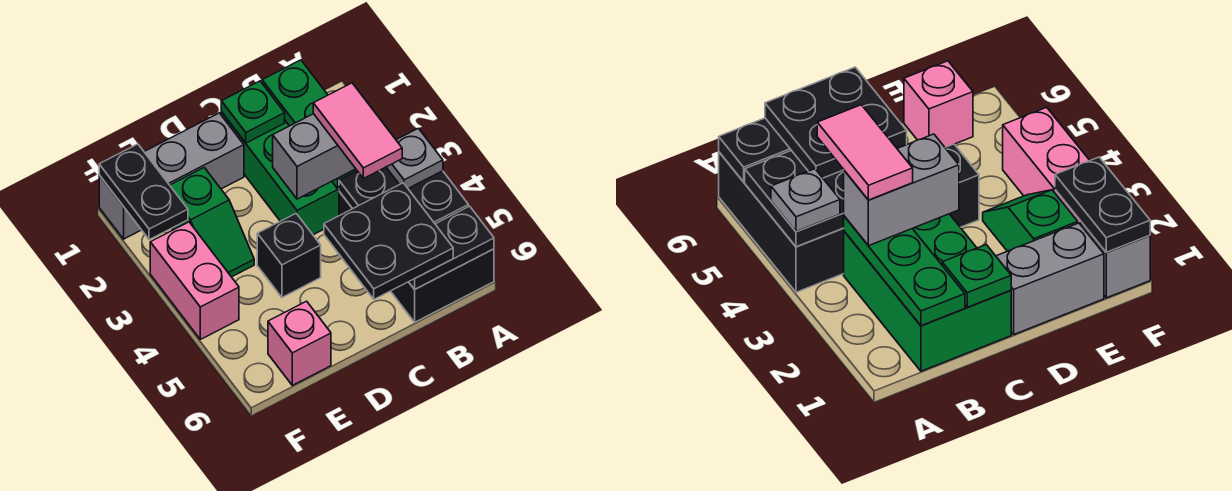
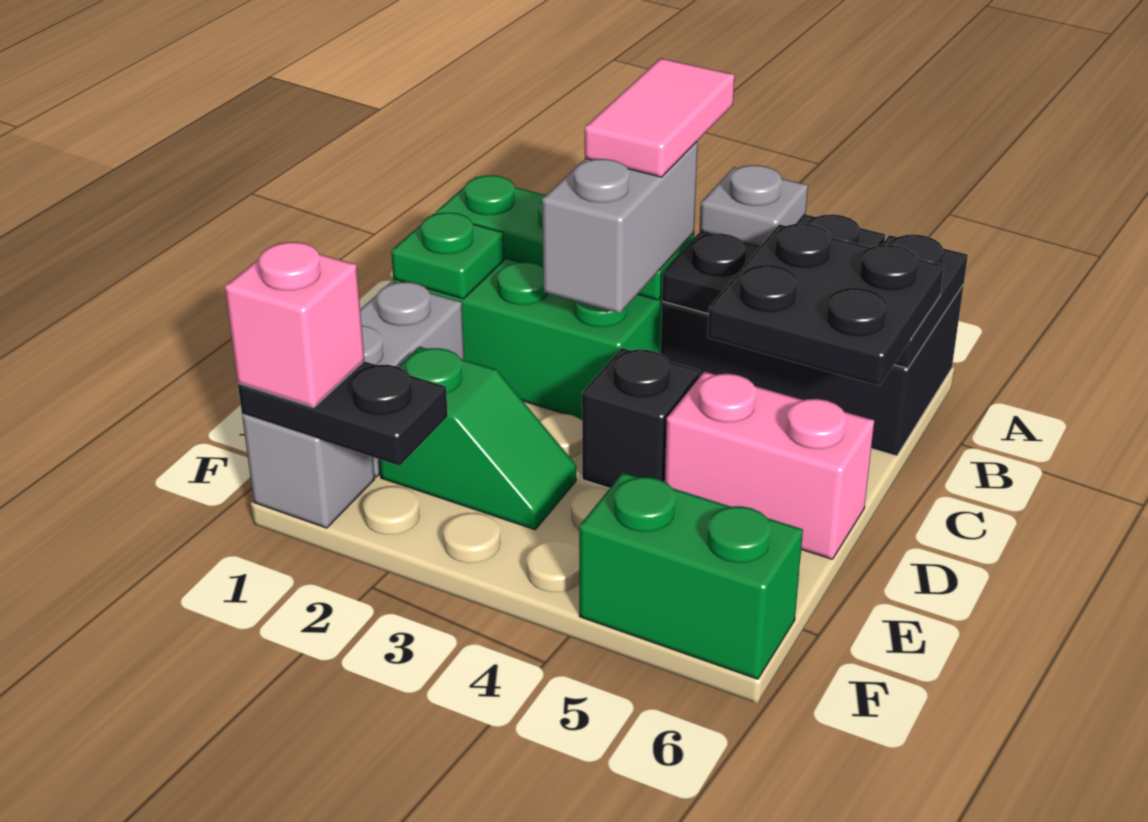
pink 1x2 tile [313,83,402,178] -> pink 1x2 tile turned to [585,58,735,177]
pink 1x1 brick [268,301,331,385] -> pink 1x1 brick moved to [225,242,365,407]
pink 1x2 brick [150,222,239,339] -> pink 1x2 brick moved to [665,372,874,559]
none -> green 1x2 brick [579,473,803,679]

